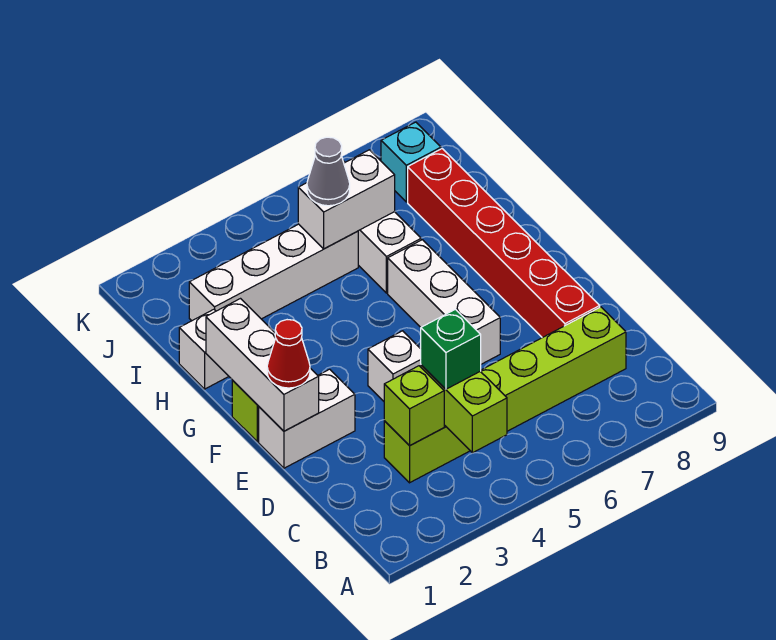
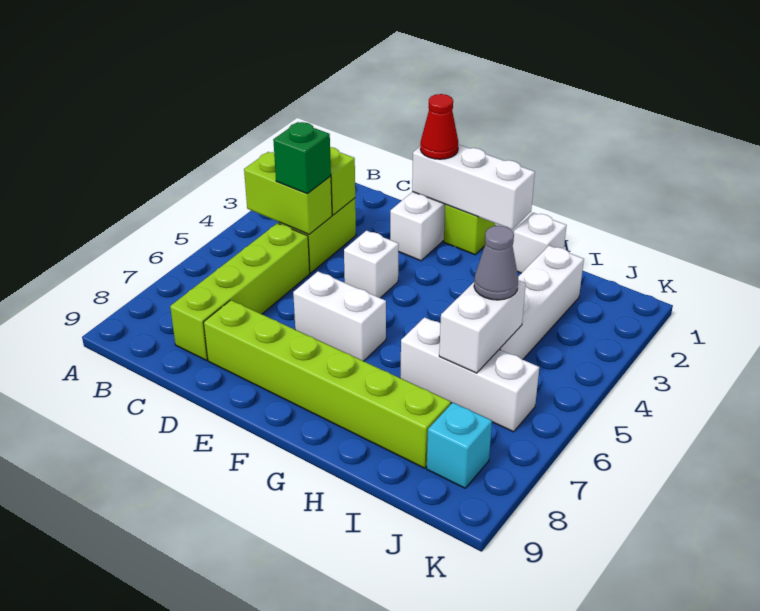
red 1x6 brick [408,149,600,338] -> lime 1x6 brick [204,300,451,468]
white 1x3 brick [388,240,500,364] -> white 1x2 brick [293,272,386,361]

